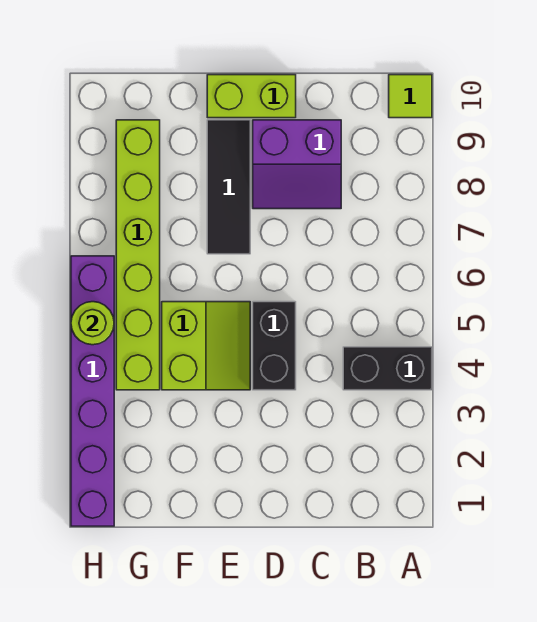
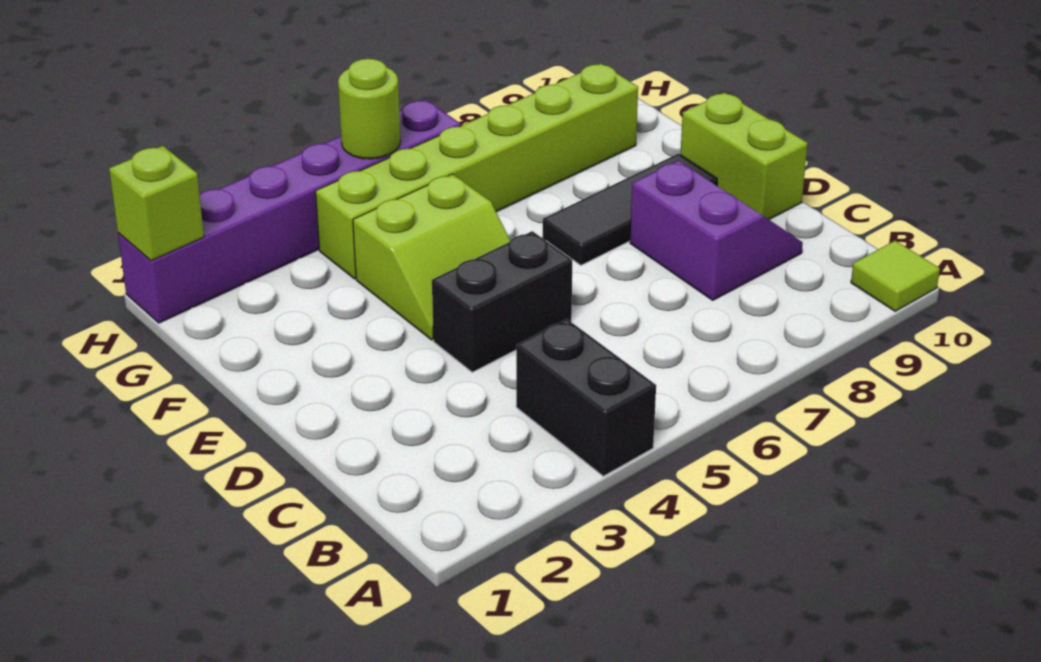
purple 2x2 slope [253,120,341,209] -> purple 2x2 slope turned to [630,161,803,300]
none -> lime 1x1 brick [109,146,204,261]

